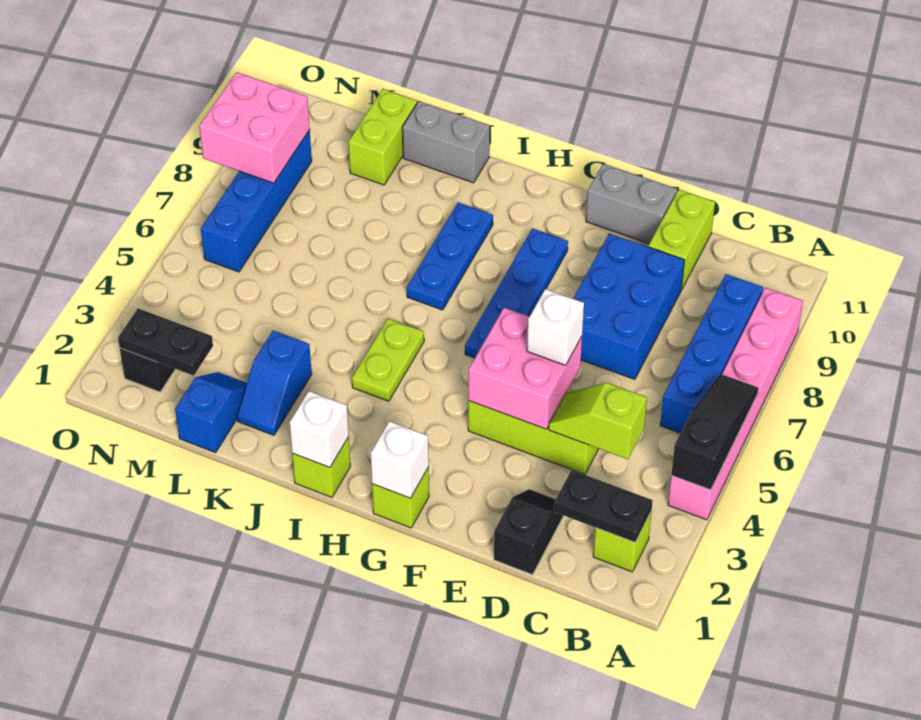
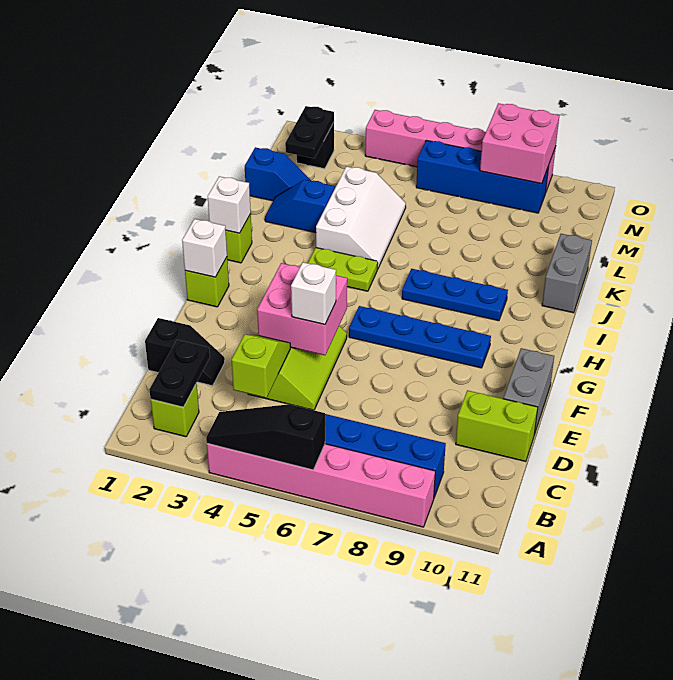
black 1x3 slope [671,374,759,490] -> black 1x3 slope turned to [206,404,325,470]
blue 2x3 brick [573,234,685,379] -> none
none -> white 2x3 slope [316,166,406,269]
lime 1x2 brick [349,89,417,185] -> none
none -> pink 1x6 brick [365,110,556,191]

